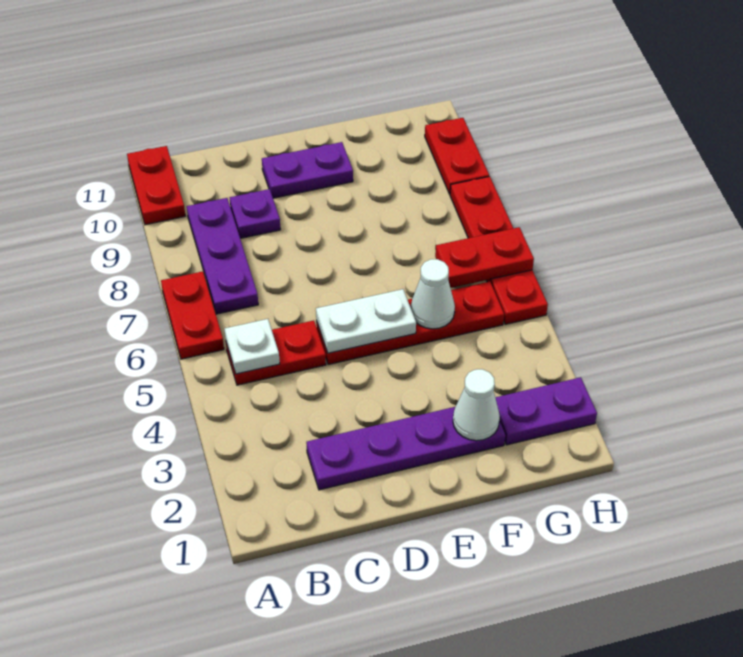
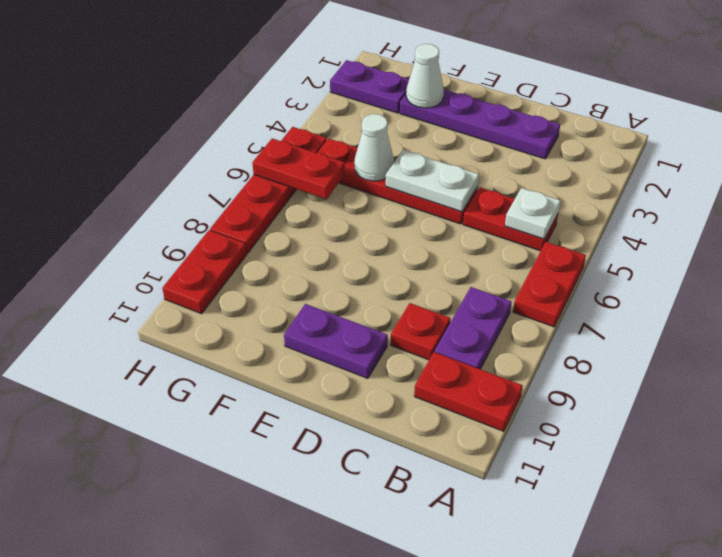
red 1x2 plate [127,146,185,225] -> red 1x2 plate turned to [414,352,523,431]
purple 1x3 plate [187,198,258,314] -> purple 1x2 plate [435,287,512,369]
purple 1x1 plate [230,189,281,239] -> red 1x1 plate [390,303,450,360]

